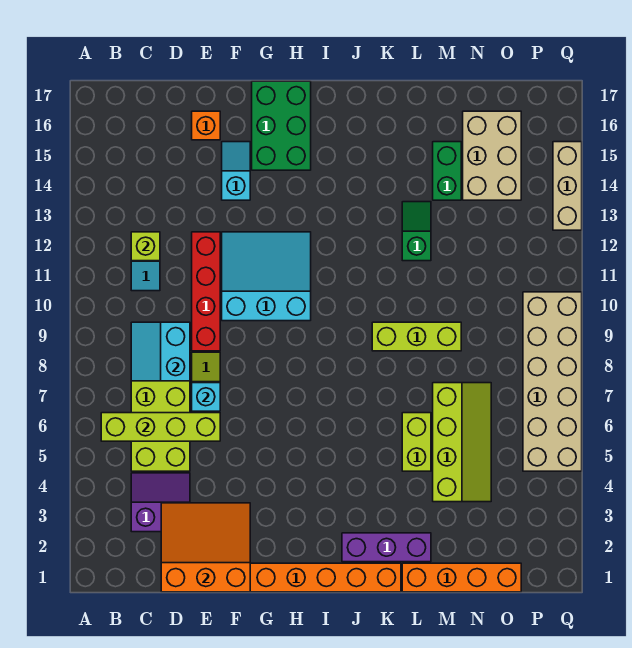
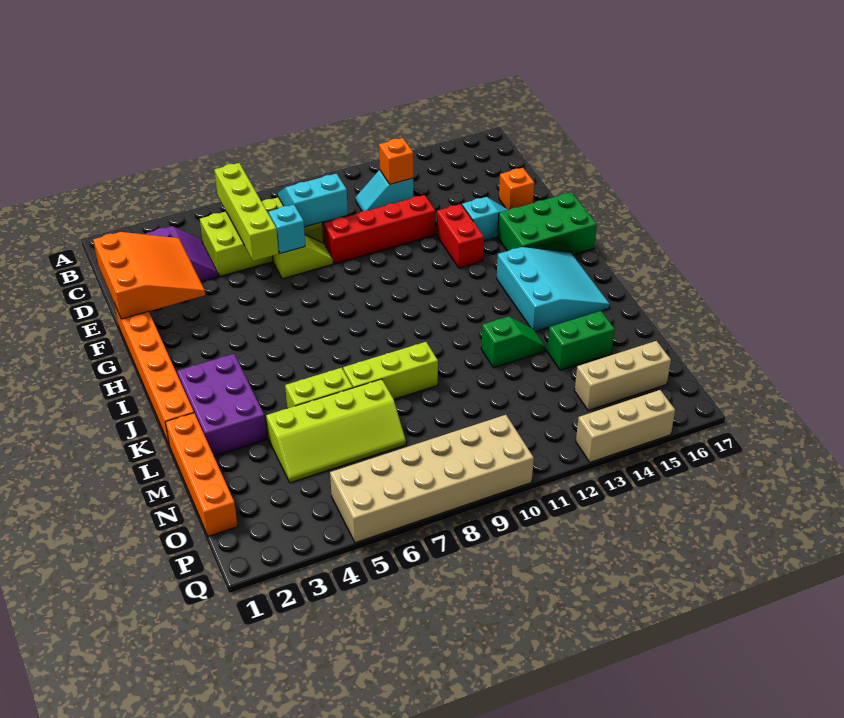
lime 1x1 brick [131,232,160,261] -> orange 1x1 brick [379,138,413,184]
cyan 3x3 slope [222,232,311,321] -> cyan 3x3 slope moved to [497,247,610,331]
none -> red 1x2 brick [437,204,484,268]
purple 1x3 brick [342,533,431,562] -> purple 2x3 brick [177,354,267,456]
lime 1x3 brick [372,322,461,351] -> lime 1x3 brick turned to [343,342,438,399]
tan 2x3 brick [463,111,521,200] -> tan 1x3 brick [575,341,671,411]

